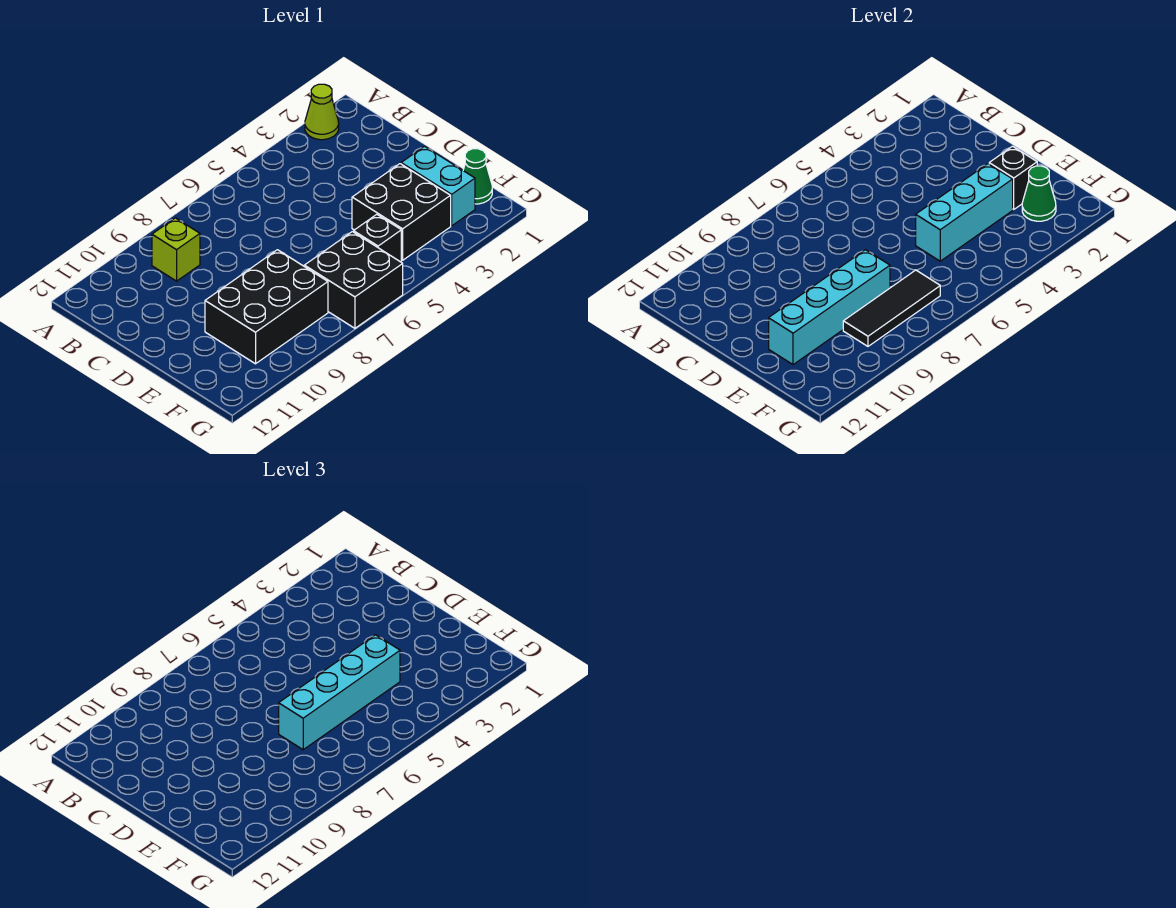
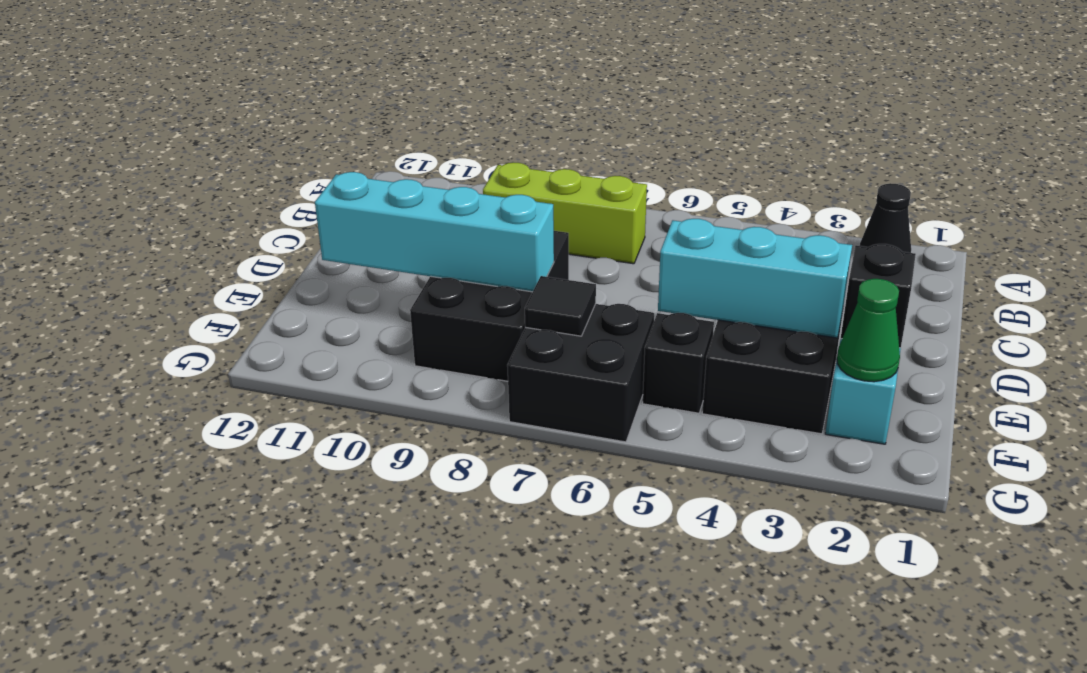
lime 1x1 cone [305,84,339,140] -> black 1x1 cone [860,183,911,253]
lime 1x1 brick [152,218,200,281] -> lime 1x3 brick [483,162,647,264]
cyan 1x4 brick [279,635,400,750] -> none
black 2x3 brick [205,250,328,364] -> black 2x3 brick turned to [410,231,569,381]
green 1x1 cone [463,149,492,204] -> none
black 1x3 tile [843,270,940,346] -> black 1x1 tile [525,276,596,336]

